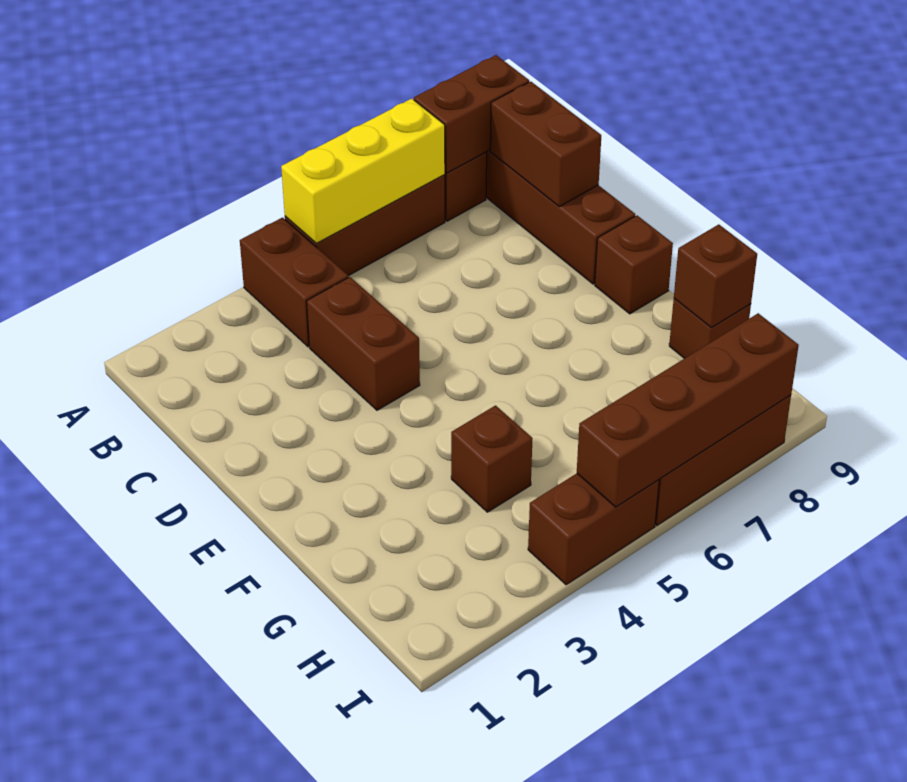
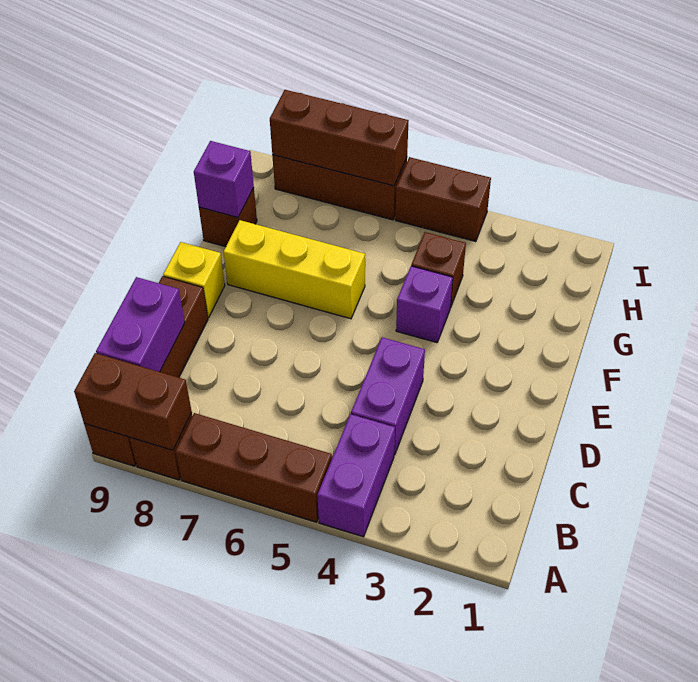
brown 1x2 brick [240,218,348,347] -> purple 1x2 brick [317,414,395,537]
yellow 1x3 brick [281,99,445,243] -> yellow 1x3 brick moved to [223,220,365,319]
brown 1x2 brick [490,82,601,207] -> purple 1x2 brick [96,277,185,372]
brown 1x2 brick [307,277,420,410] -> purple 1x2 brick [351,337,425,455]
brown 1x1 brick [595,216,673,314] -> yellow 1x1 brick [163,242,225,318]
none -> purple 1x1 brick [396,266,453,343]
brown 1x1 brick [674,224,757,328] -> purple 1x1 brick [194,141,254,217]
brown 1x4 brick [577,313,799,507] -> brown 1x3 brick [270,90,409,186]

